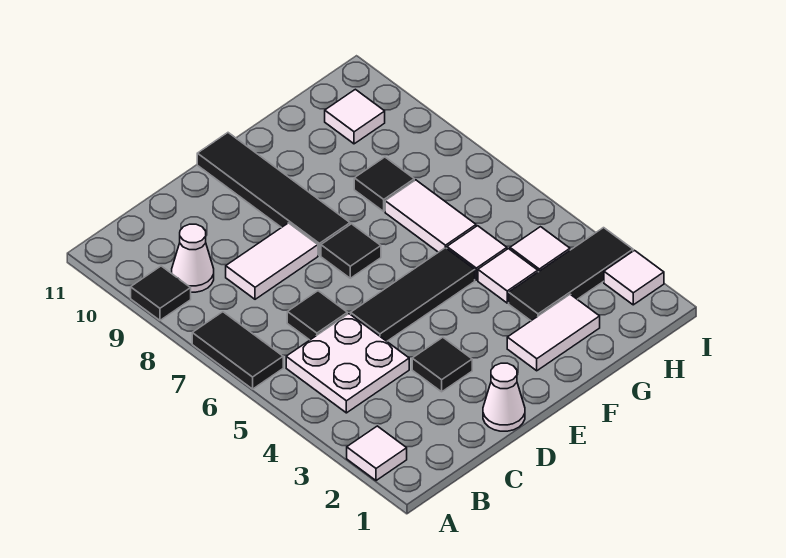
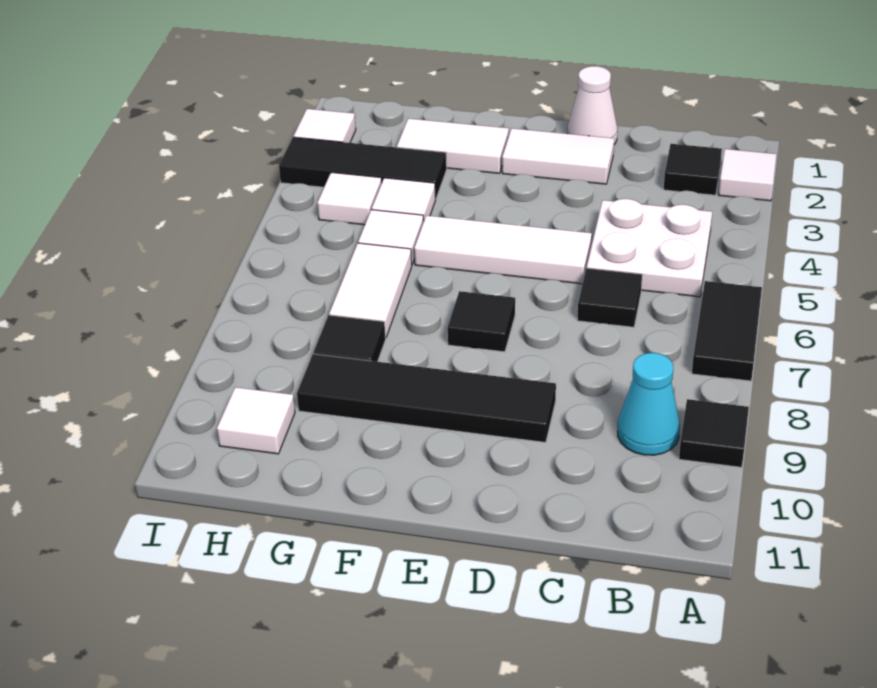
white 1x1 cone [172,224,214,292] -> cyan 1x1 cone [618,353,680,455]
white 1x2 tile [226,223,318,299] -> white 1x2 tile moved to [502,128,614,184]
black 1x1 tile [412,337,472,392] -> black 1x1 tile moved to [664,144,722,195]
black 1x3 tile [351,248,475,341] -> white 1x3 tile [414,216,592,284]
black 1x4 tile [197,133,350,255] -> black 1x4 tile turned to [297,354,556,442]

